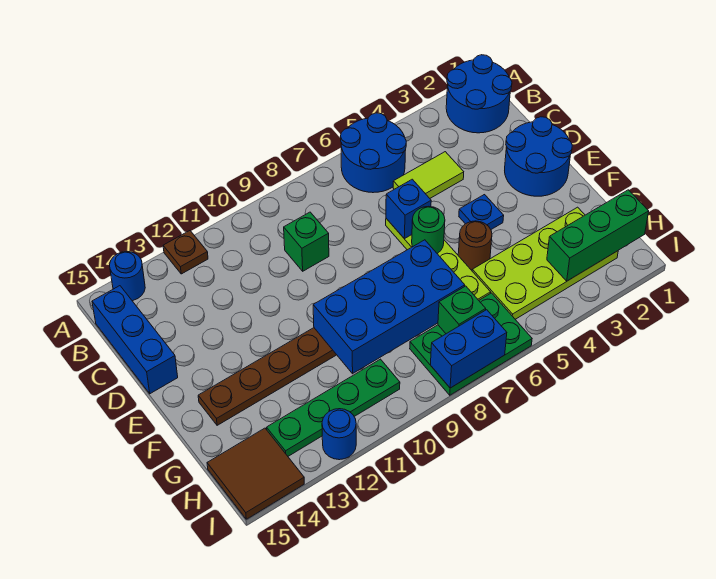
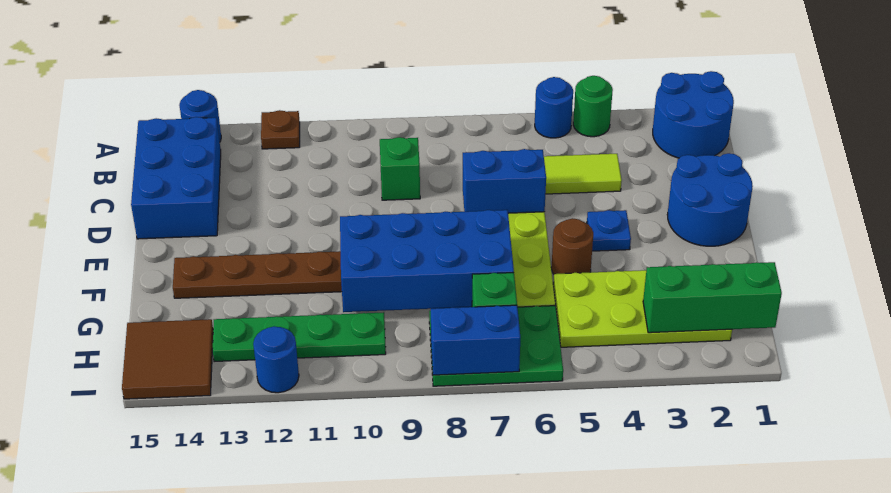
blue 2x2 round brick [341,113,406,193] -> blue 1x1 round brick [535,77,573,138]
blue 1x3 brick [92,286,178,394] -> blue 2x3 brick [131,117,221,239]
blue 1x1 brick [386,179,431,239] -> blue 1x2 brick [463,149,546,213]
green 1x1 round brick [412,206,445,253] -> green 1x1 round brick moved to [573,76,613,137]

